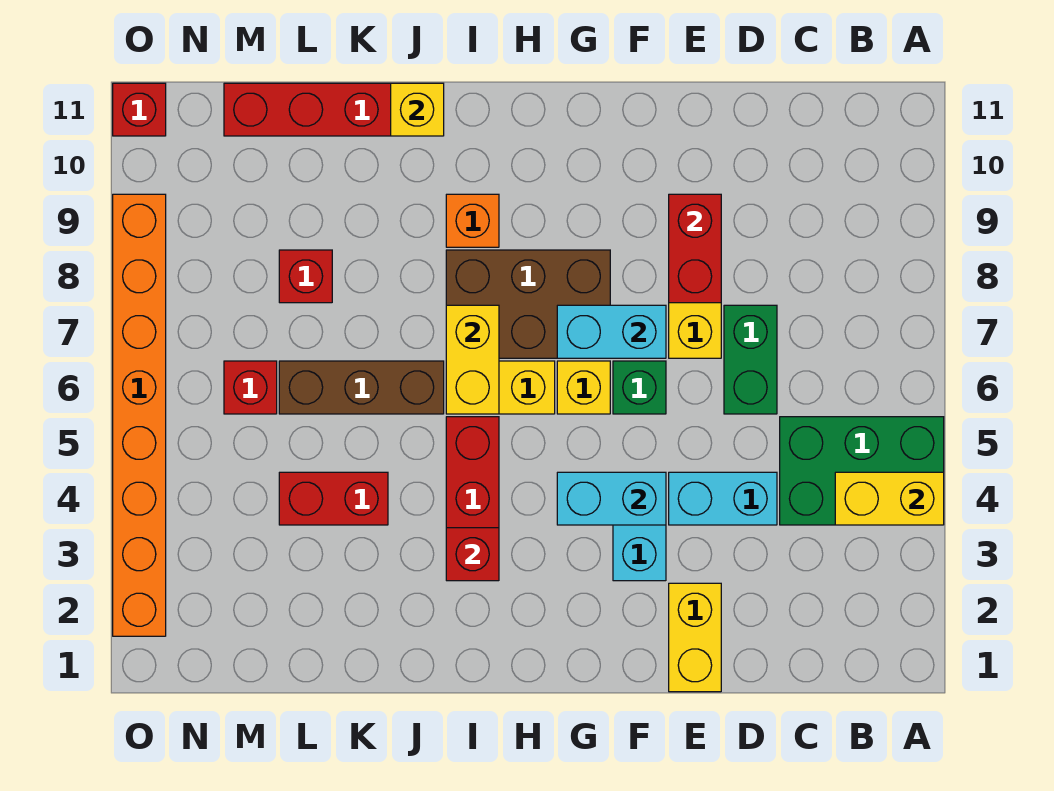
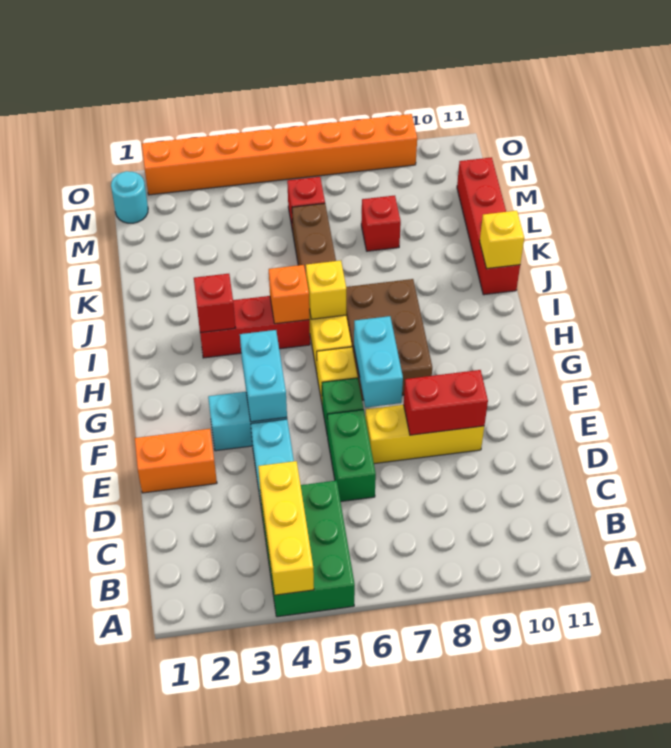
yellow 1x2 brick [835,472,944,525] -> yellow 1x3 brick [258,461,314,595]
green 1x2 brick [724,305,777,414] -> green 1x2 brick turned to [327,410,376,501]
yellow 1x2 brick [669,583,721,692] -> orange 1x2 brick [135,429,217,493]
yellow 1x2 brick [446,305,499,414] -> yellow 1x1 brick [306,261,346,319]
orange 1x1 brick [446,194,499,247] -> orange 1x1 brick moved to [269,265,309,324]
red 1x2 brick [279,472,388,525] -> none
none -> cyan 1x1 round brick [111,171,148,223]
red 1x1 brick [113,83,166,136] -> none

